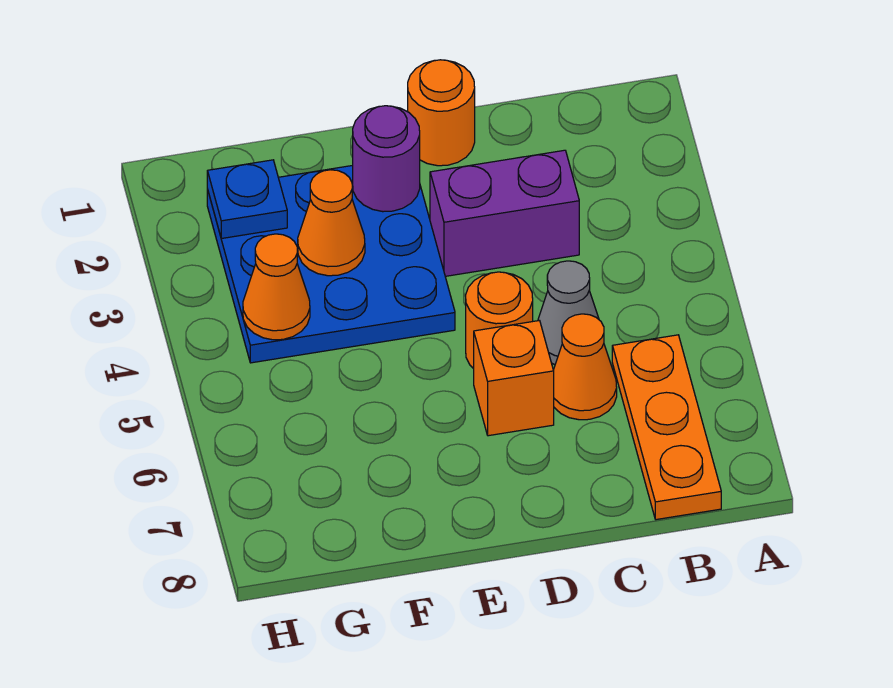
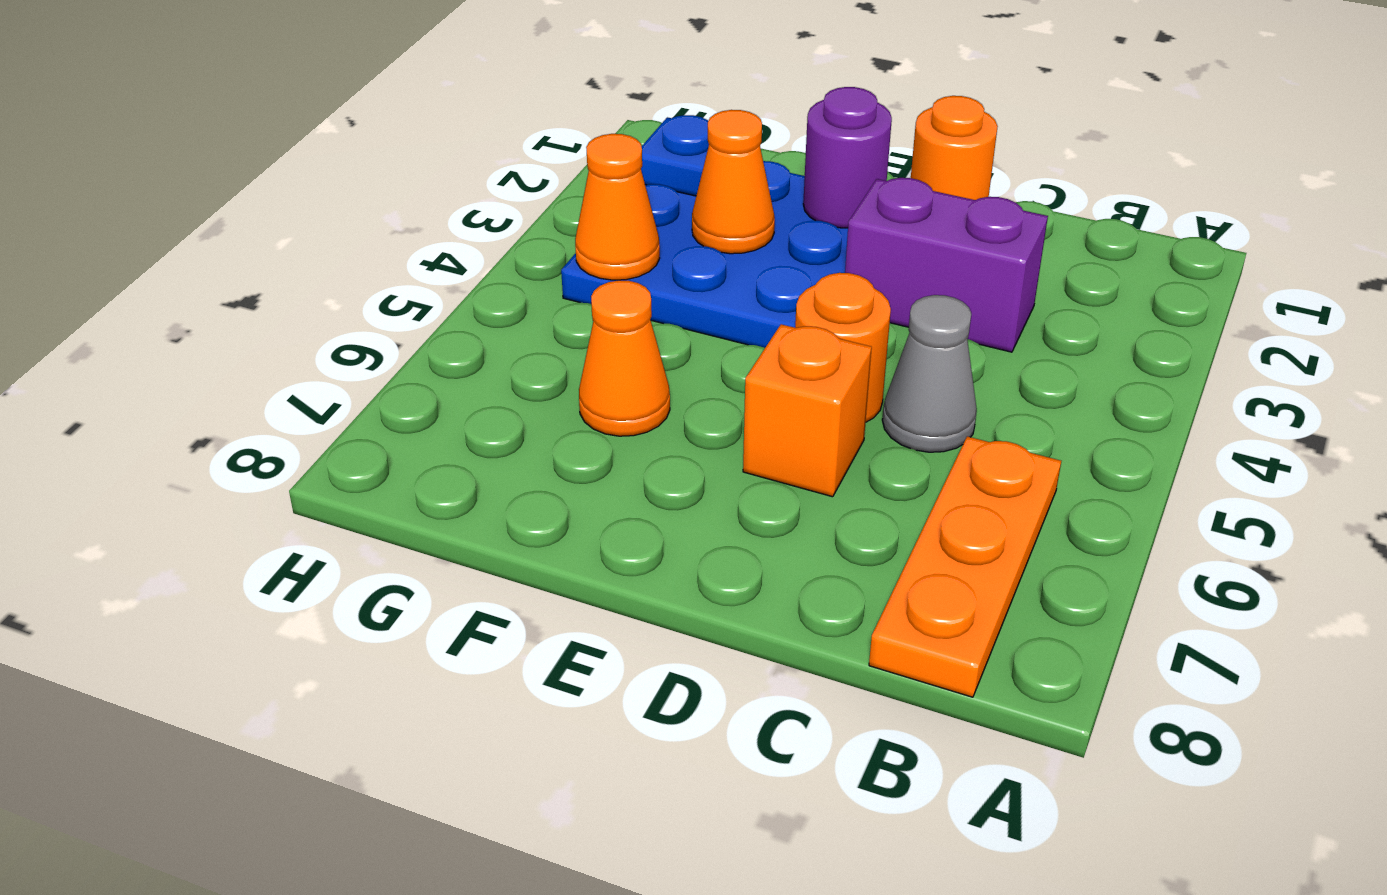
orange 1x1 cone [553,314,617,420] -> orange 1x1 cone moved to [579,280,670,436]

